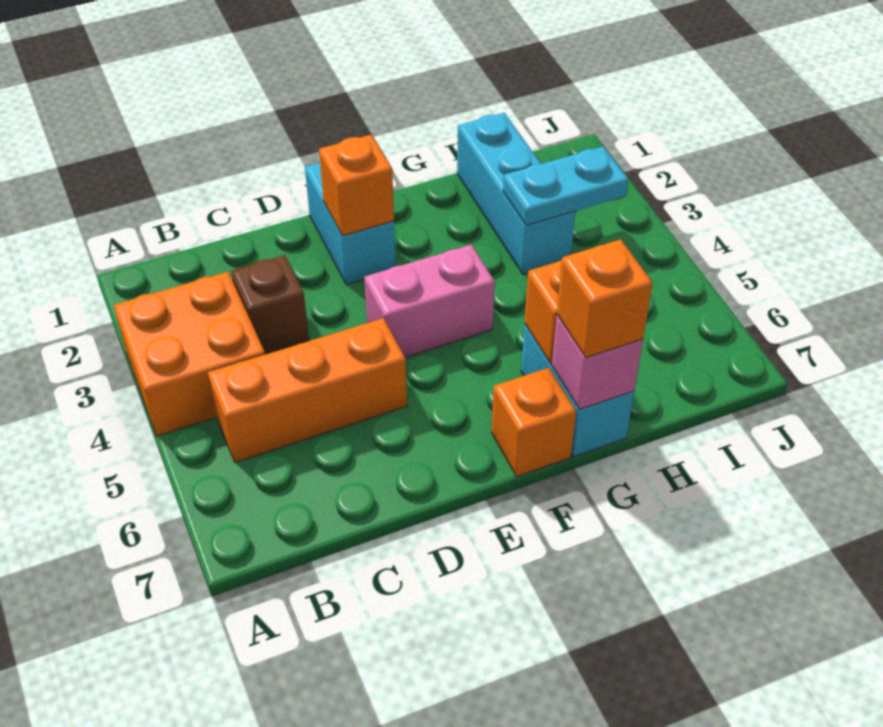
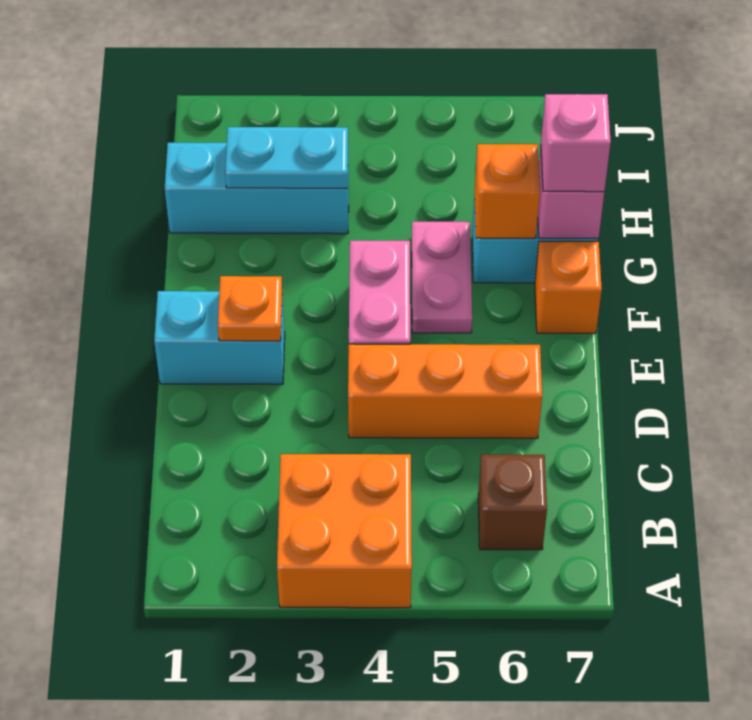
orange 1x3 brick [208,318,407,463] -> orange 1x3 brick turned to [348,344,542,438]
brown 1x1 brick [231,255,309,354] -> brown 1x1 brick moved to [478,454,547,550]
orange 1x1 brick [319,135,394,236] -> orange 1x1 plate [218,276,282,341]
none -> pink 1x2 plate [412,222,472,333]
orange 1x1 brick [557,239,653,358] -> pink 1x1 brick [541,94,611,192]
cyan 1x2 plate [503,146,629,226] -> cyan 1x2 plate turned to [225,127,348,188]

